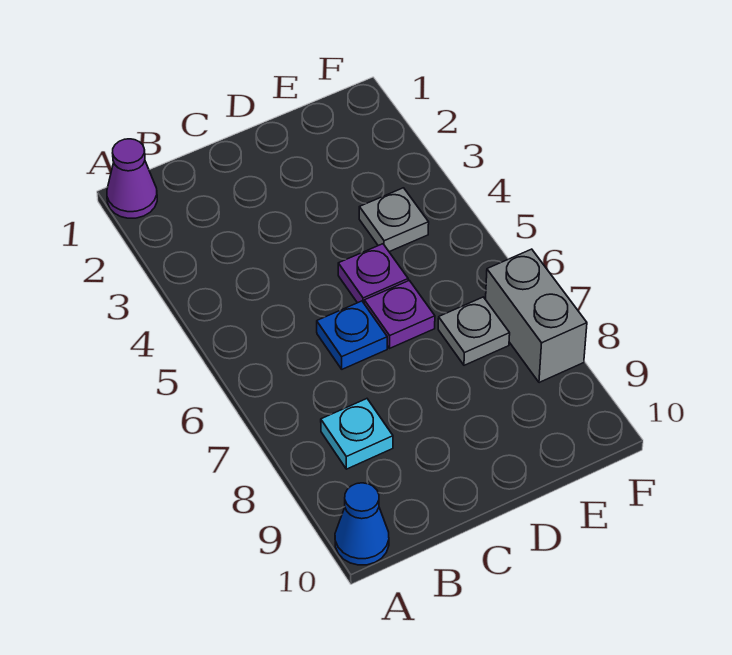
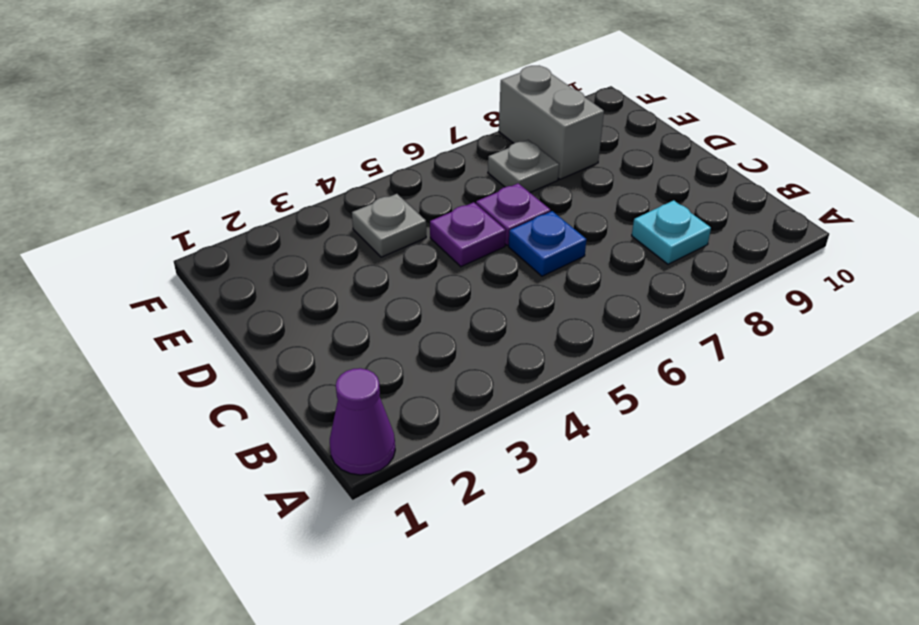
blue 1x1 cone [335,483,389,565] -> none
grey 1x2 brick [486,249,587,383] -> grey 1x2 brick turned to [499,65,604,179]

